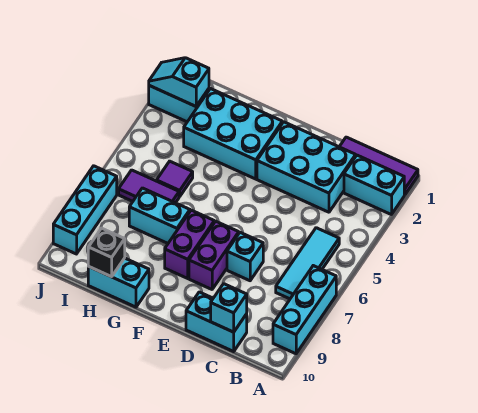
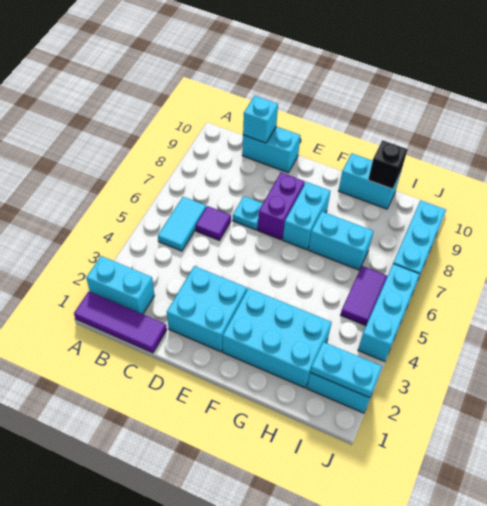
cyan 1x3 brick [273,266,336,354] -> cyan 1x3 brick moved to [358,264,420,361]
cyan 1x3 tile [276,228,339,299] -> cyan 1x2 tile [158,197,206,251]
cyan 2x3 brick [257,122,356,212] -> cyan 2x2 brick [167,266,247,352]
cyan 1x1 brick [227,232,263,281] -> cyan 1x1 plate [233,196,263,230]
purple 1x2 brick [165,210,214,278] -> cyan 1x2 brick [283,182,330,250]
purple 1x1 tile [157,161,193,197] -> purple 1x1 tile moved to [196,206,231,240]
purple 1x2 tile [119,170,179,203] -> purple 1x2 tile turned to [341,266,387,325]
cyan 1x2 slope [149,58,209,106] -> cyan 1x2 plate [310,342,382,398]

